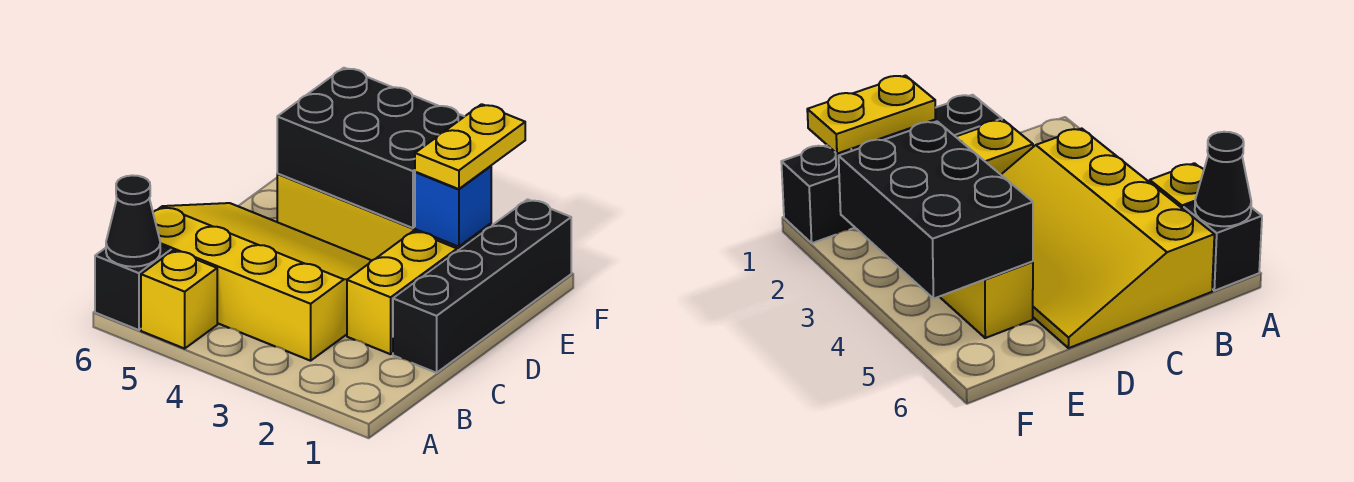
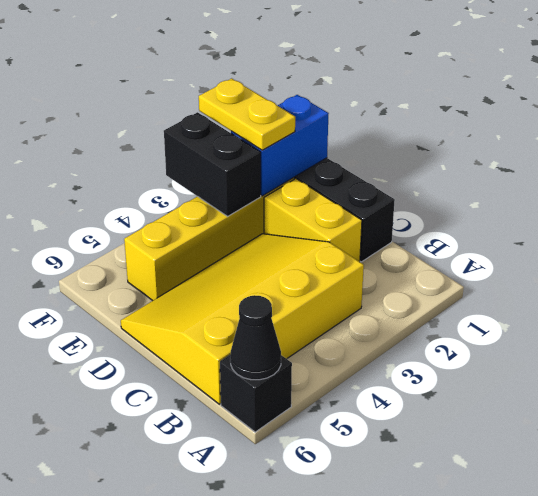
yellow 1x1 brick [141,250,217,349] -> none
blue 1x1 brick [415,166,491,247] -> blue 1x2 brick [231,95,329,196]
black 2x3 brick [277,68,465,228] -> black 1x2 brick [164,112,261,216]

